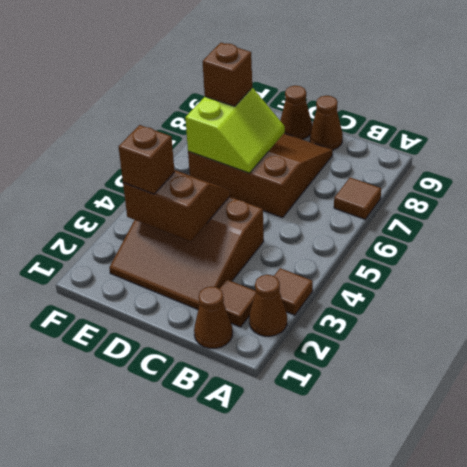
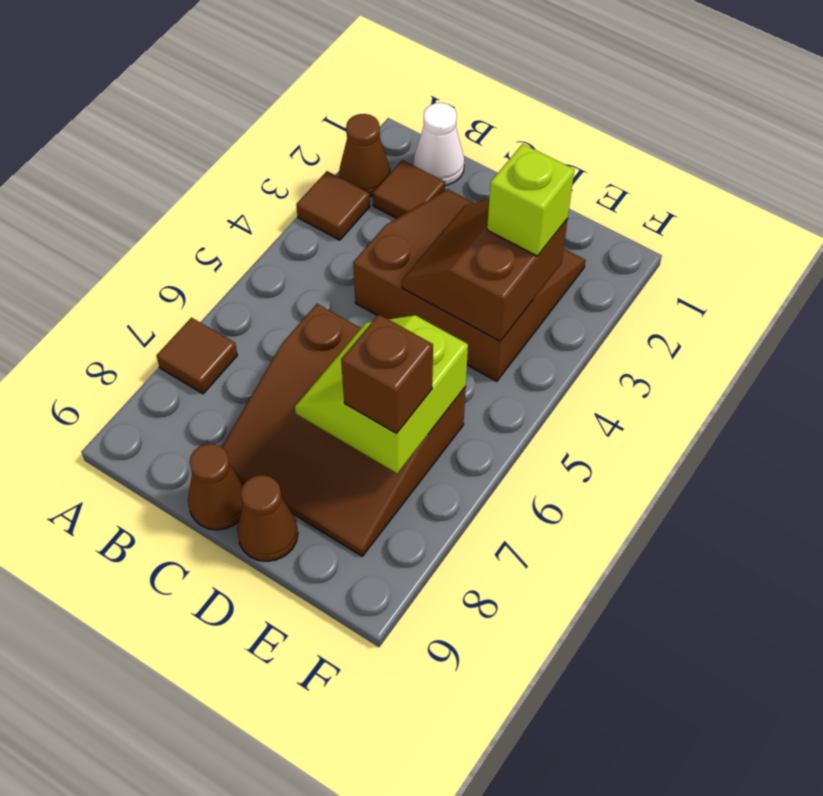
brown 1x1 cone [194,286,233,348] -> white 1x1 cone [414,103,464,185]
brown 2x2 slope [123,170,230,242] -> brown 2x2 slope turned to [402,199,568,341]
brown 1x1 brick [119,125,175,194] -> lime 1x1 brick [487,144,574,256]

